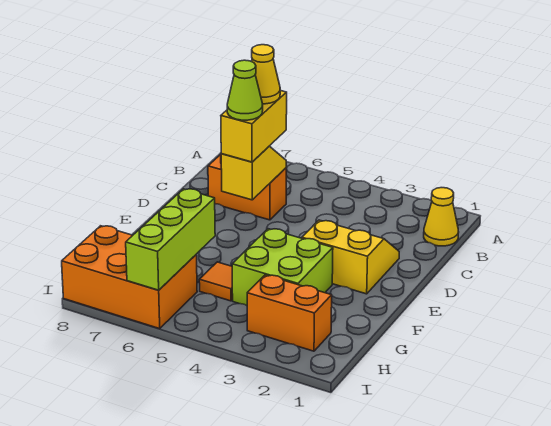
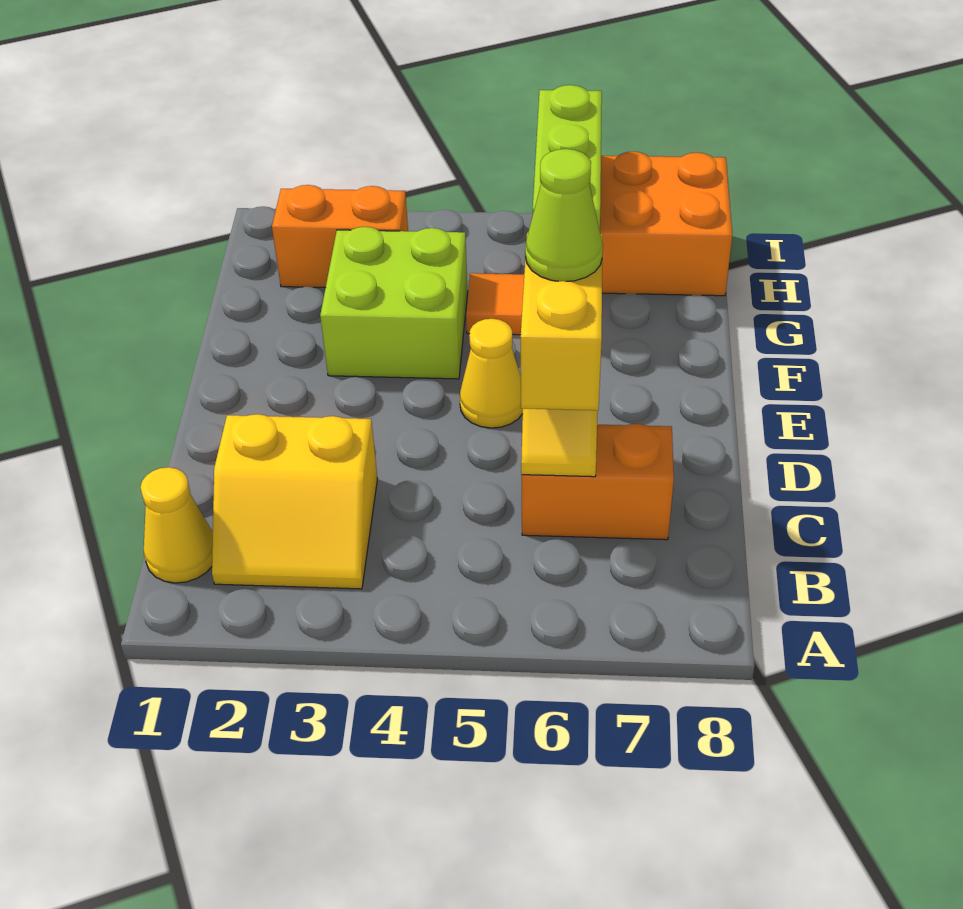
yellow 1x1 cone [252,45,280,104] -> yellow 1x1 cone moved to [460,319,523,428]
yellow 2x2 slope [302,220,399,294] -> yellow 2x2 slope moved to [212,414,377,589]

